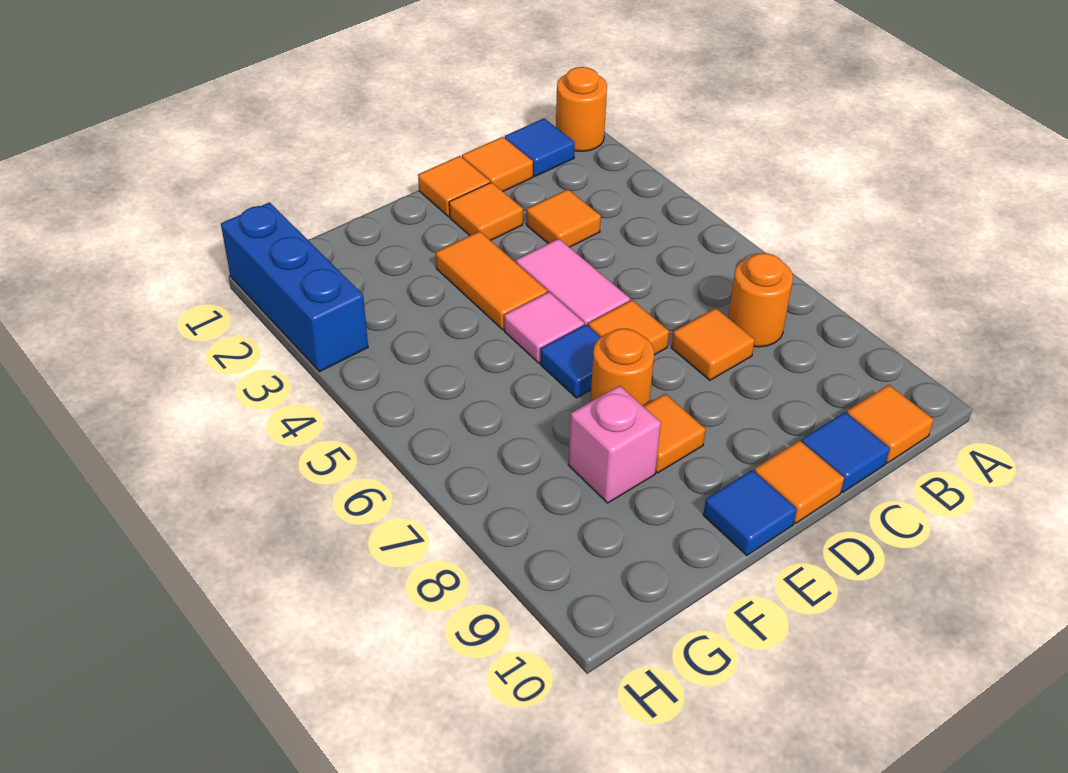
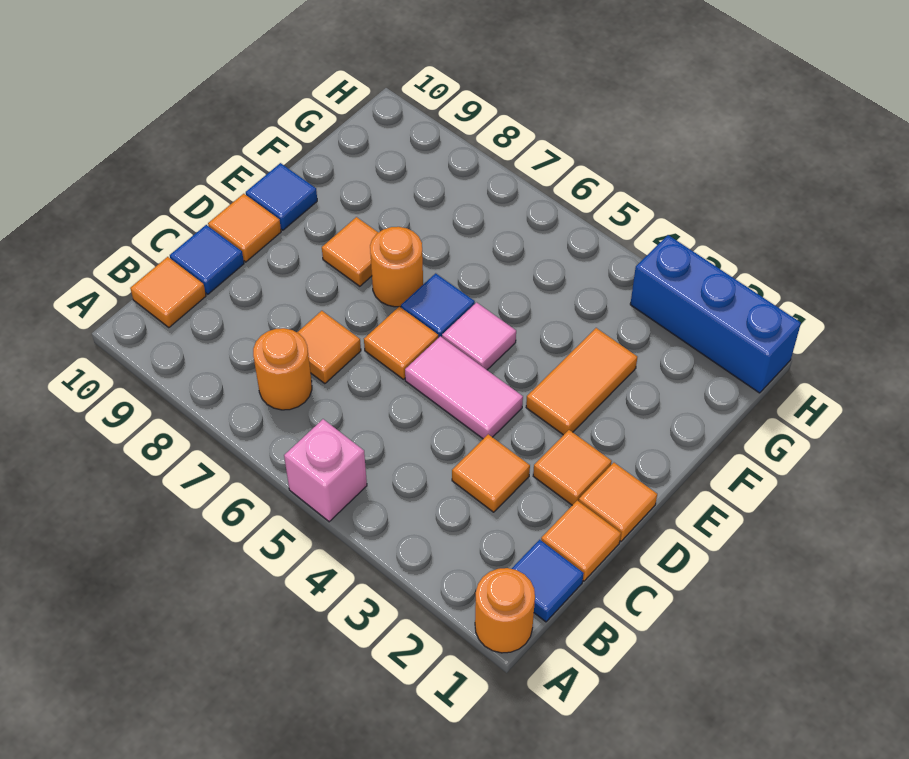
orange 1x2 tile [436,231,547,330] -> orange 1x2 tile turned to [526,328,637,435]
pink 1x1 brick [568,386,661,503] -> pink 1x1 brick moved to [284,419,367,522]

